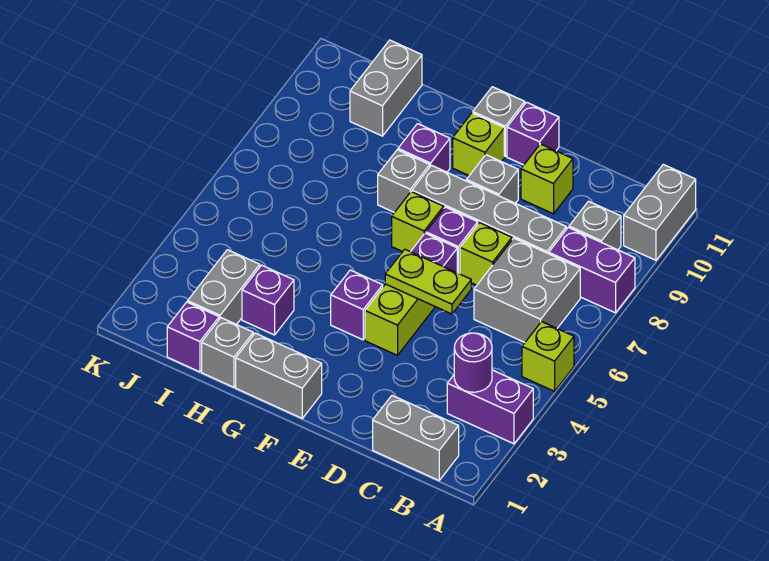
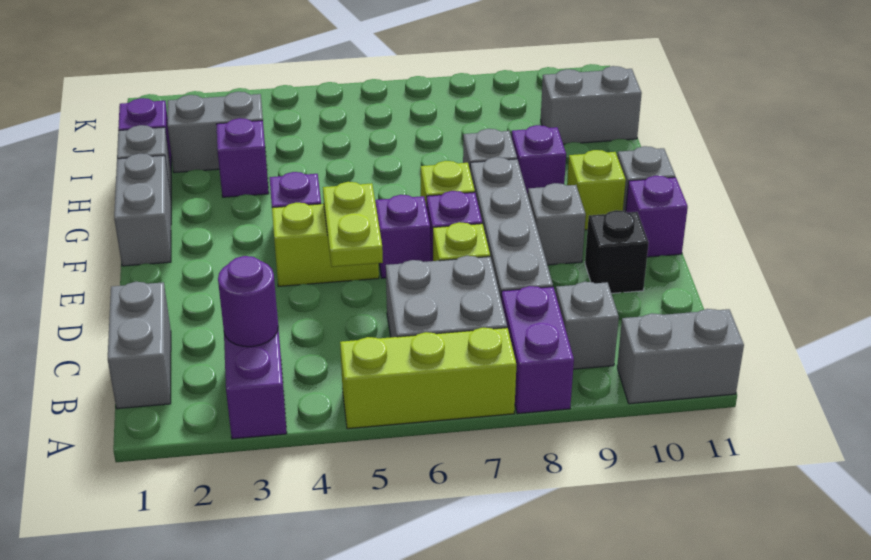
lime 1x1 brick [522,322,574,391] -> lime 1x3 brick [340,328,516,429]
lime 1x1 brick [521,144,573,214] -> black 1x1 brick [585,210,649,293]

